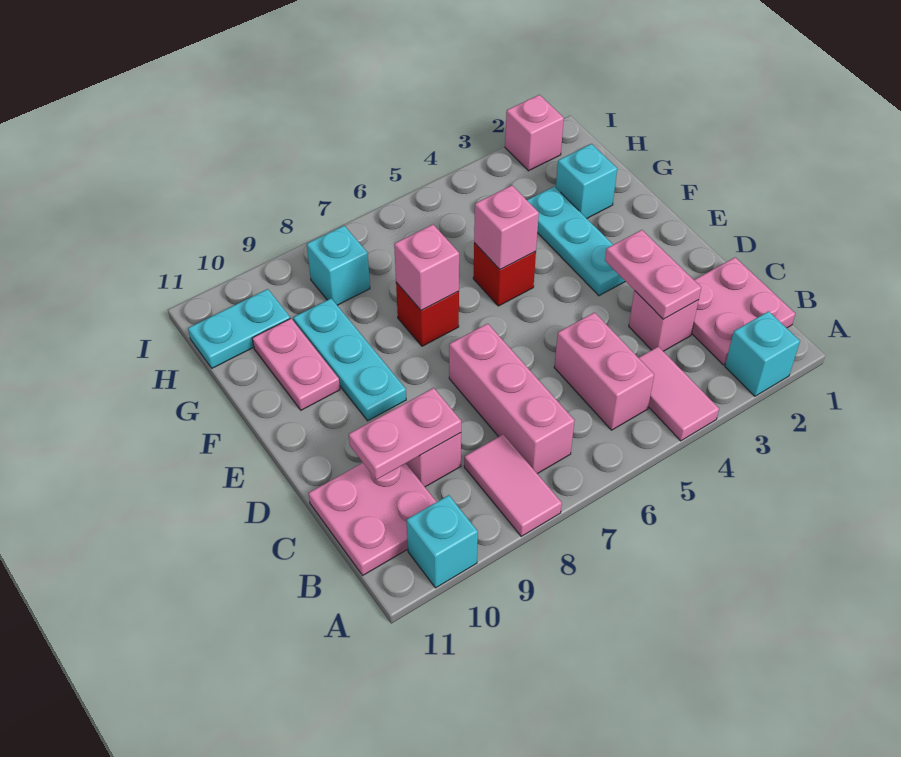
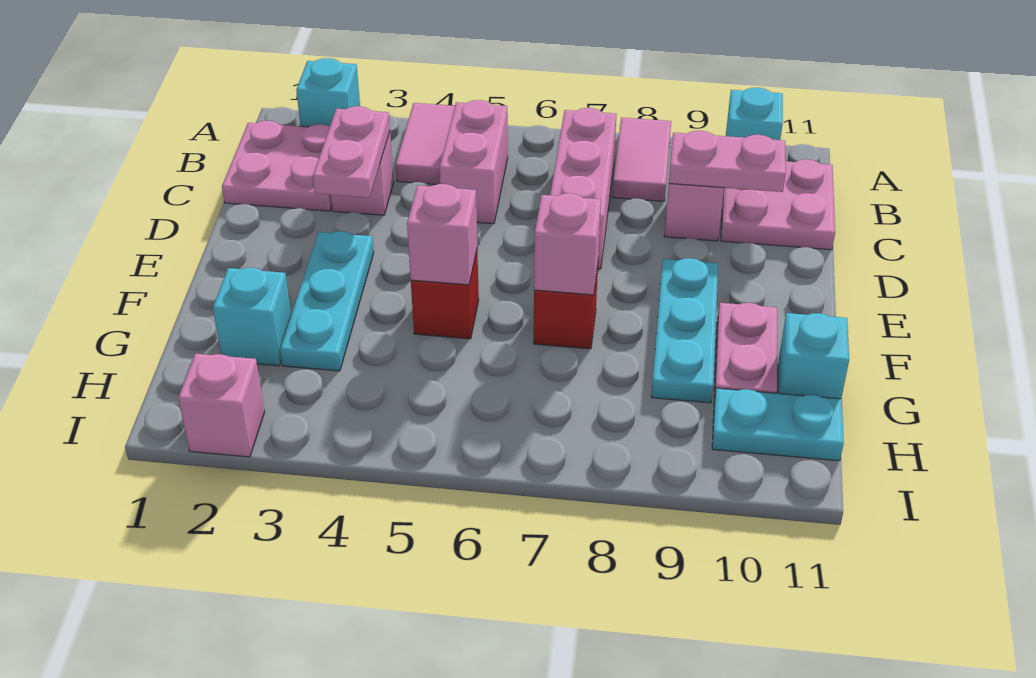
cyan 1x1 brick [307,226,370,305] -> cyan 1x1 brick moved to [778,313,849,399]

